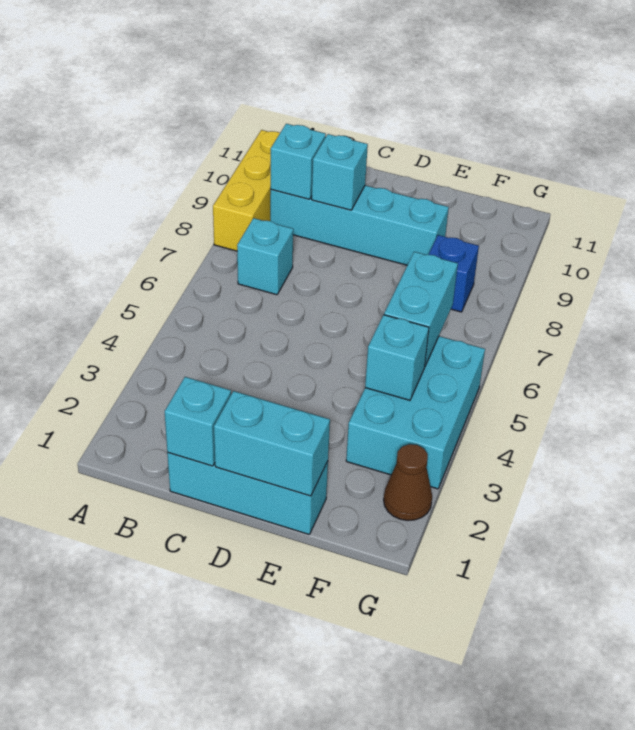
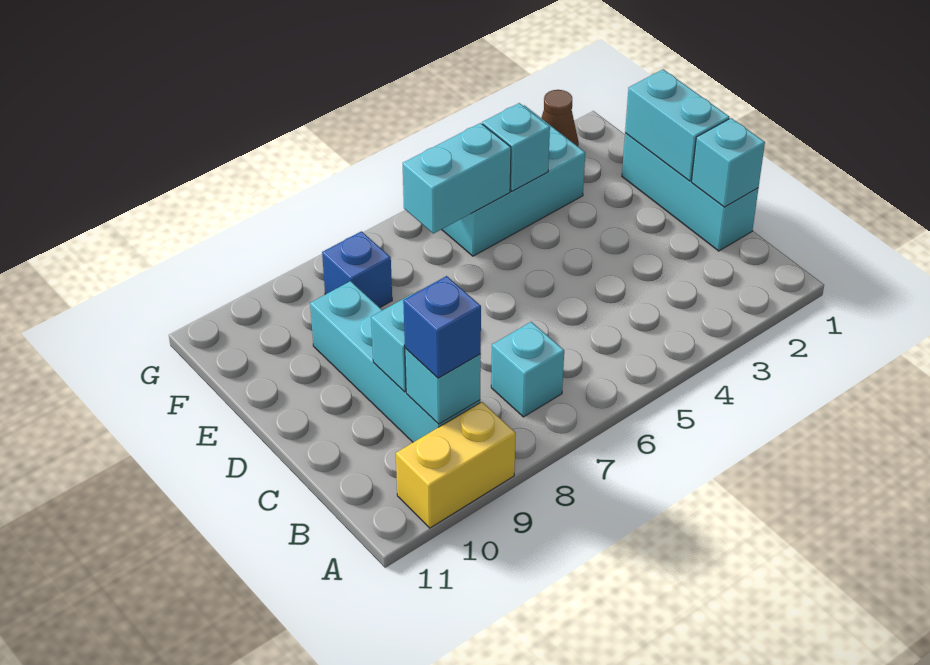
yellow 1x3 brick [213,130,280,251] -> yellow 1x2 brick [396,402,516,528]
none -> blue 1x1 brick [403,276,481,378]

